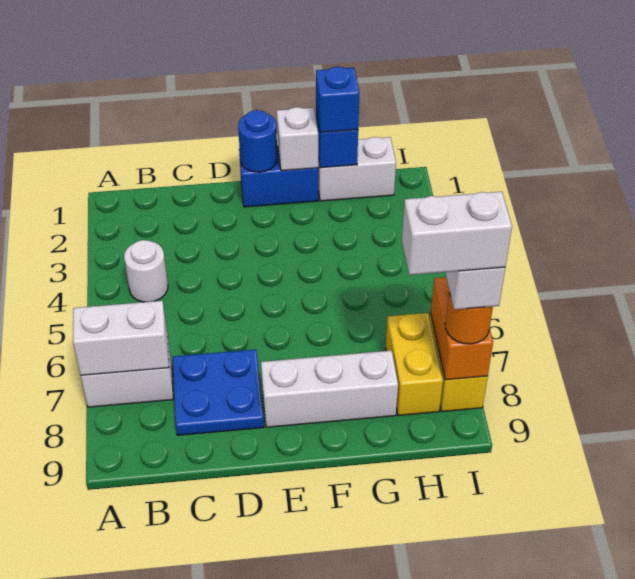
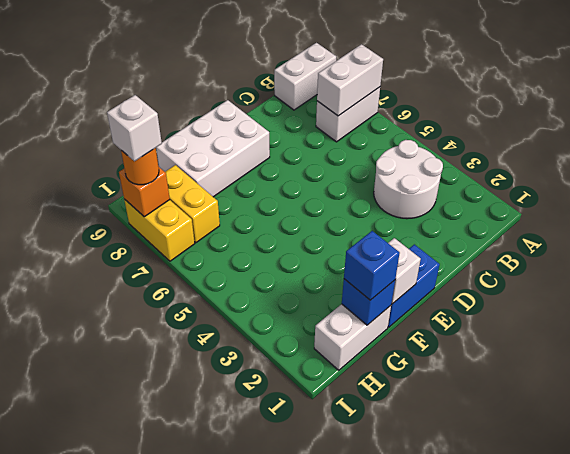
white 1x1 round brick [124,240,168,302] -> white 2x2 round brick [374,140,443,219]
blue 2x2 plate [173,349,264,435] -> none
blue 1x1 round brick [238,110,277,172] -> none
white 1x3 brick [261,351,398,427] -> white 2x3 brick [156,100,270,197]
white 1x2 brick [402,192,512,275] -> white 1x2 brick moved to [274,43,336,110]
orange 1x2 brick [431,277,493,380] -> orange 1x1 brick [119,167,170,217]

